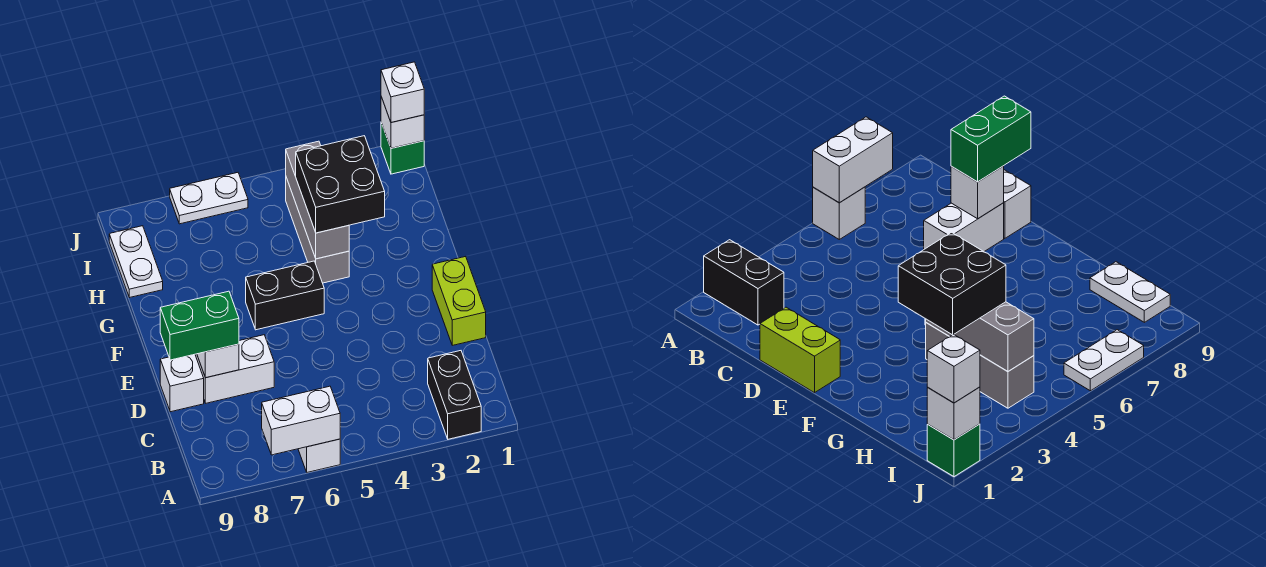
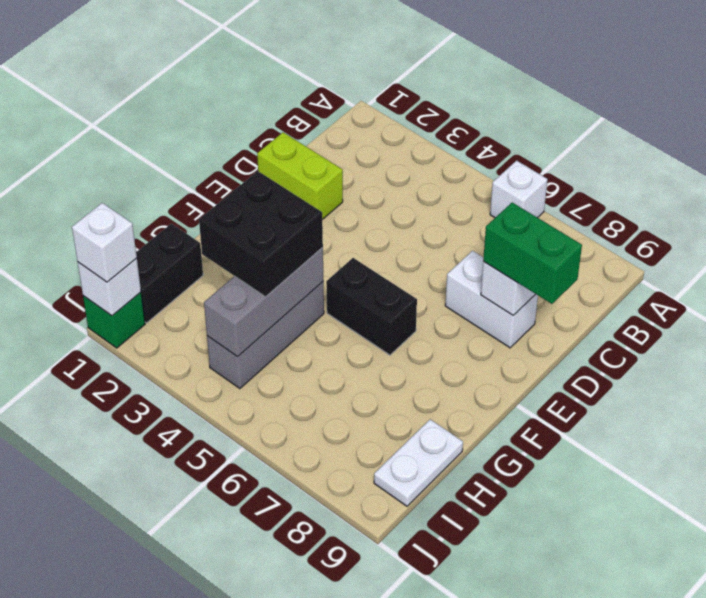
black 1x2 brick [428,351,481,439] -> black 1x2 brick moved to [136,224,203,323]
white 1x2 brick [262,386,340,455] -> none
lime 1x2 brick [432,256,486,345] -> lime 1x2 brick turned to [257,132,343,220]
white 1x1 brick [160,354,204,412] -> none
white 1x2 plate [170,173,248,224] -> none

